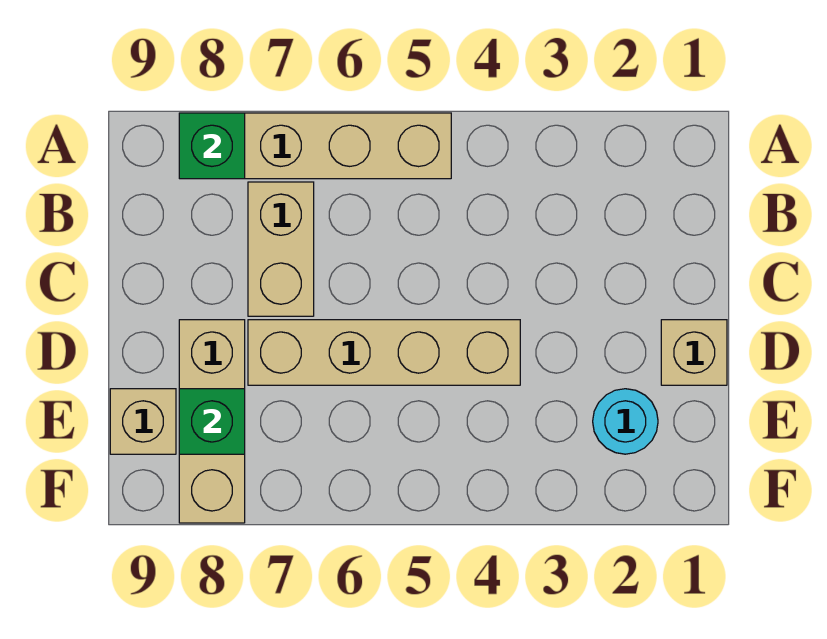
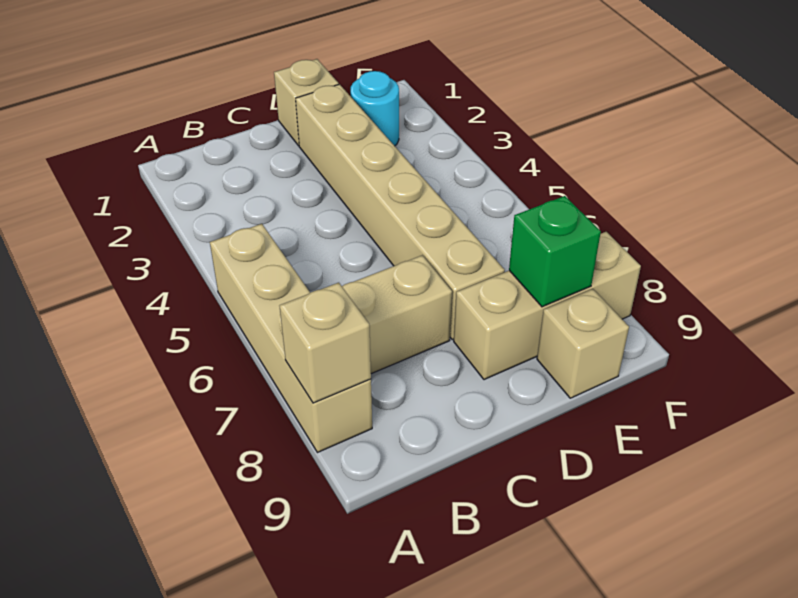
green 1x1 brick [179,113,245,179] -> tan 1x1 brick [280,283,371,403]
tan 1x4 brick [248,320,520,385] -> tan 1x6 brick [296,84,505,340]

